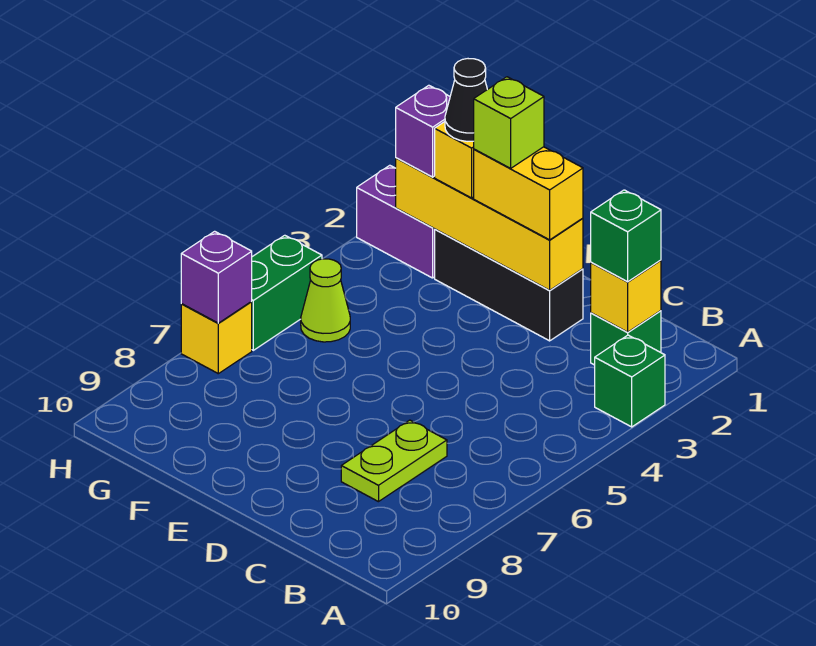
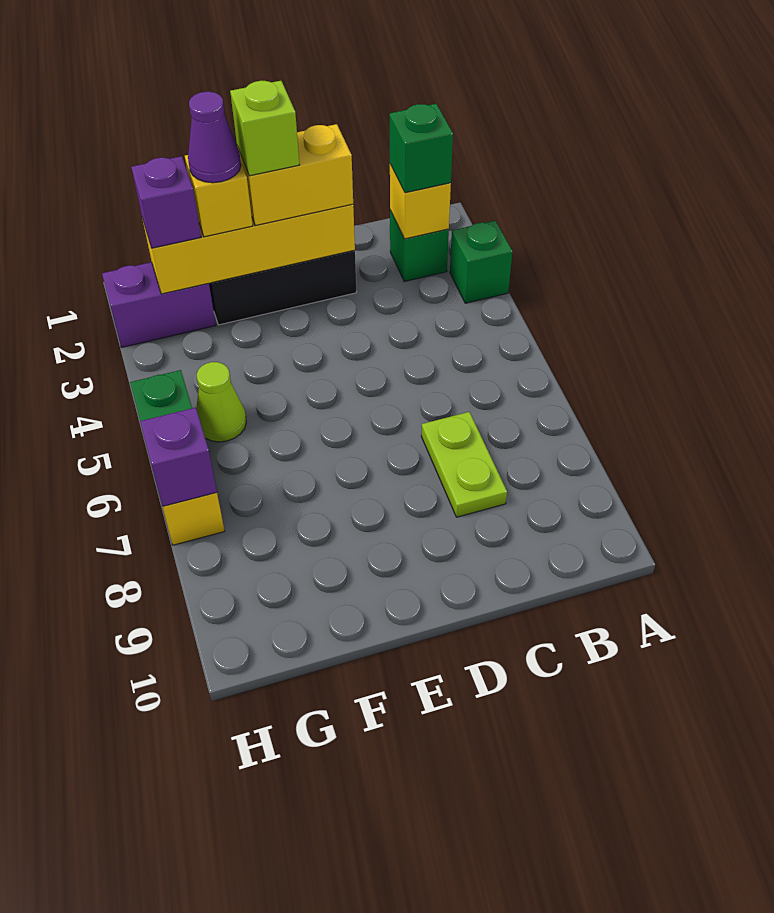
black 1x1 cone [445,59,487,141] -> purple 1x1 cone [188,92,241,183]

